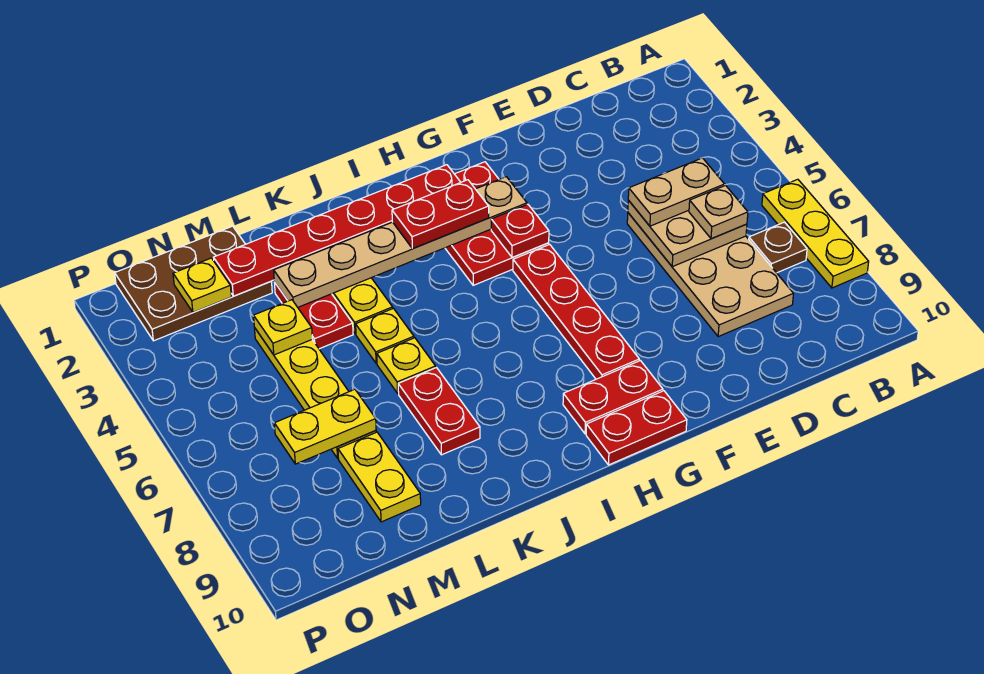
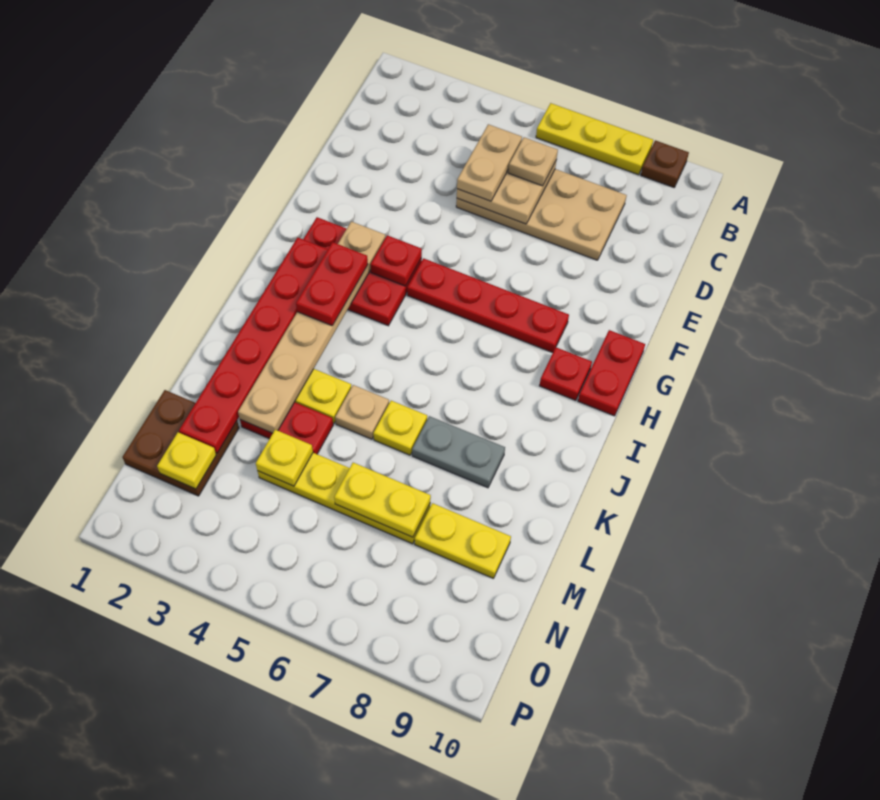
brown 1x1 plate [749,222,807,273] -> brown 1x1 plate moved to [641,140,689,187]
red 1x2 plate [563,361,663,434] -> red 1x1 plate [540,348,592,400]
yellow 1x1 plate [356,308,414,364] -> tan 1x1 plate [335,385,389,439]
red 1x2 plate [398,368,480,455] -> grey 1x2 plate [412,416,505,488]
brown 2x3 plate [115,226,272,341] -> brown 2x2 plate [122,390,239,496]
yellow 1x2 plate [274,389,376,464] -> yellow 1x2 plate turned to [334,463,431,537]

